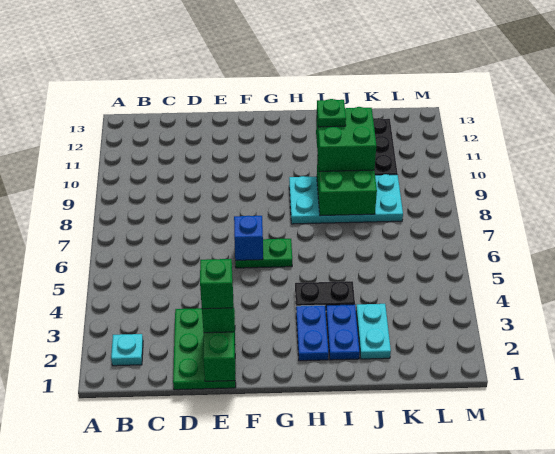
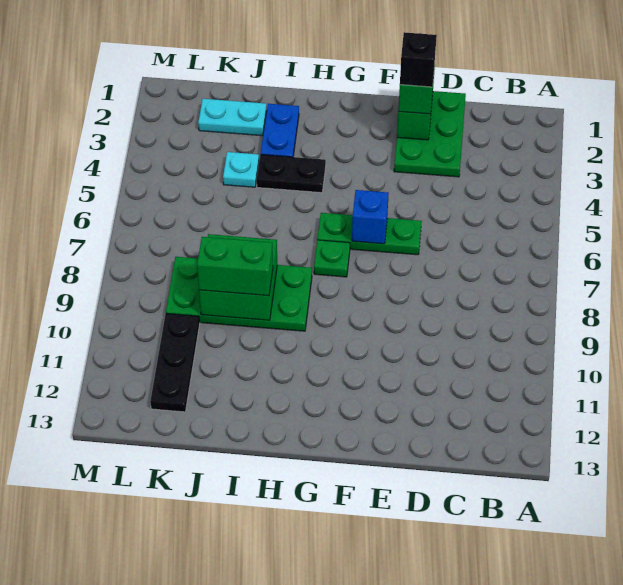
cyan 1x1 plate [111,334,143,366] -> cyan 1x1 plate moved to [223,152,259,187]
green 1x1 brick [200,259,233,309] -> black 1x1 brick [400,32,437,87]
green 1x2 plate [235,239,292,268] -> green 1x3 plate [317,213,422,255]
blue 1x2 plate [296,305,329,361] -> none
cyan 2x4 plate [289,174,403,224] -> green 2x4 plate [166,257,312,331]
green 2x2 brick [316,107,376,171] -> green 1x2 brick [197,237,273,296]
green 1x1 plate [317,99,346,127] -> green 1x1 plate moved to [314,240,350,277]
cyan 1x2 plate [356,304,391,359] -> cyan 1x2 plate turned to [198,99,267,136]

